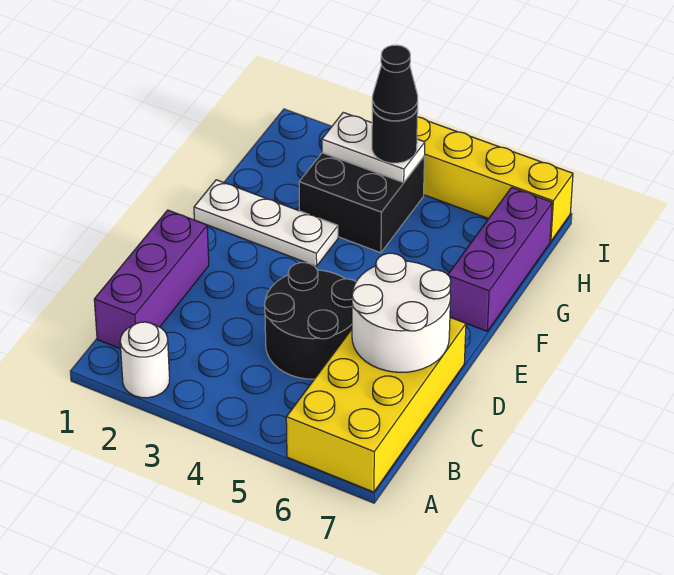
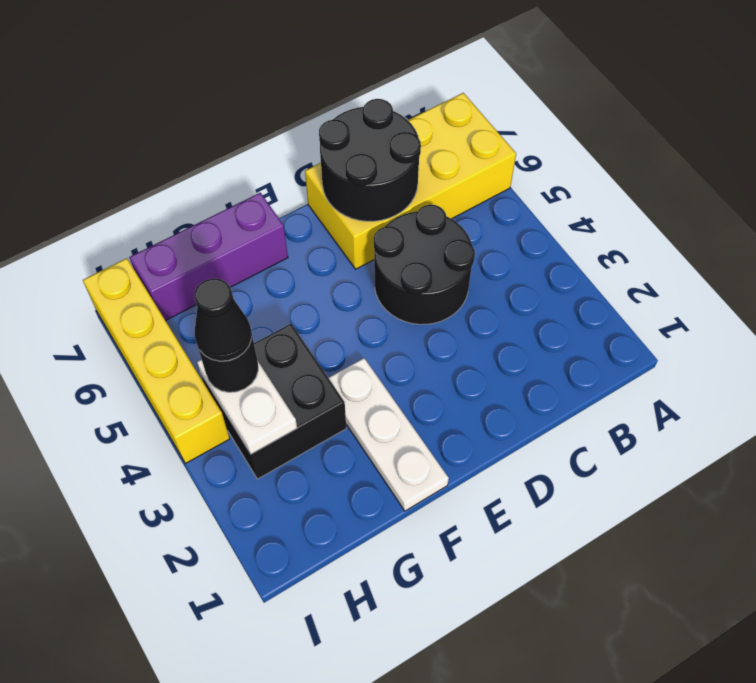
white 1x1 round brick [120,322,170,398] -> none
purple 1x3 brick [94,210,209,349] -> none
white 2x2 round brick [352,253,451,372] -> black 2x2 round brick [319,99,421,221]

